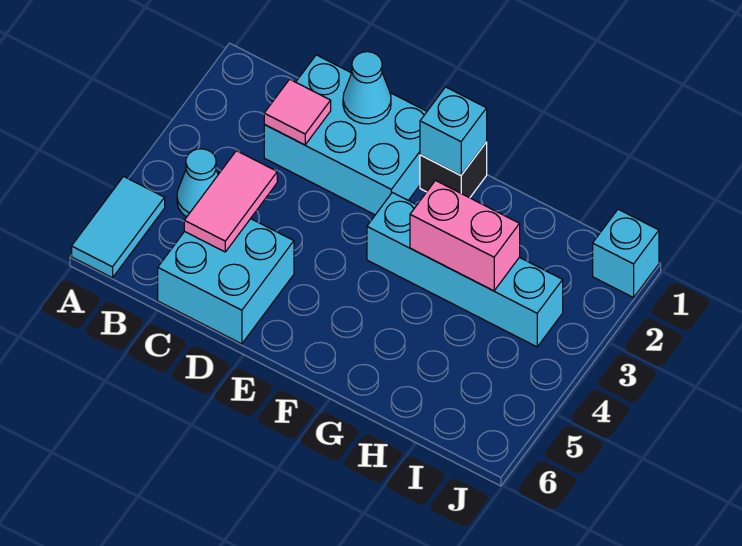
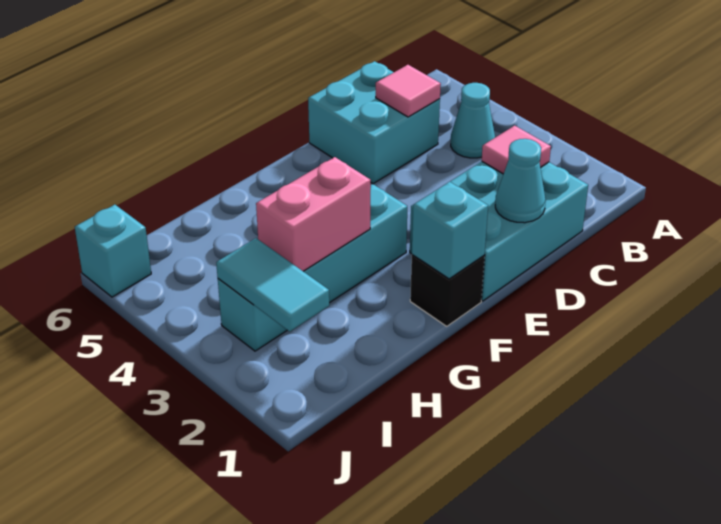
cyan 1x2 tile [72,176,165,278] -> cyan 1x2 tile moved to [216,238,329,331]
pink 1x2 tile [184,151,277,252] -> pink 1x1 tile [376,65,441,117]
cyan 1x1 brick [593,209,659,298] -> cyan 1x1 brick moved to [75,205,151,297]

